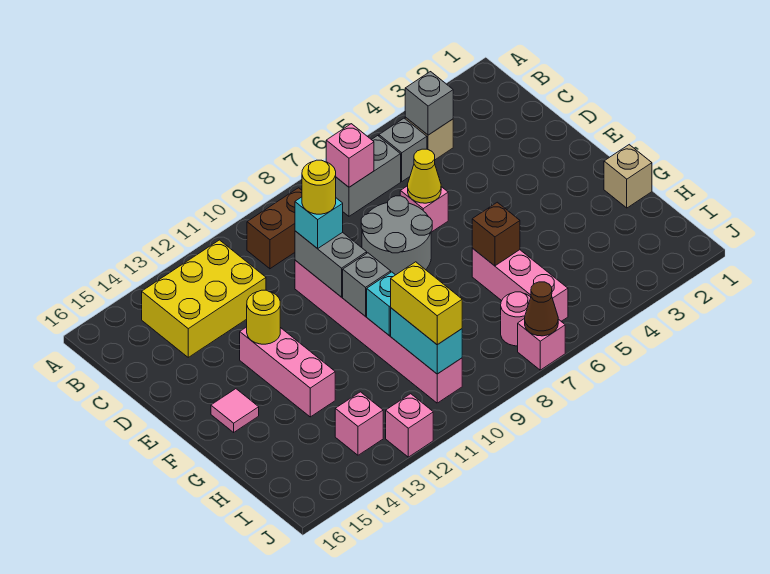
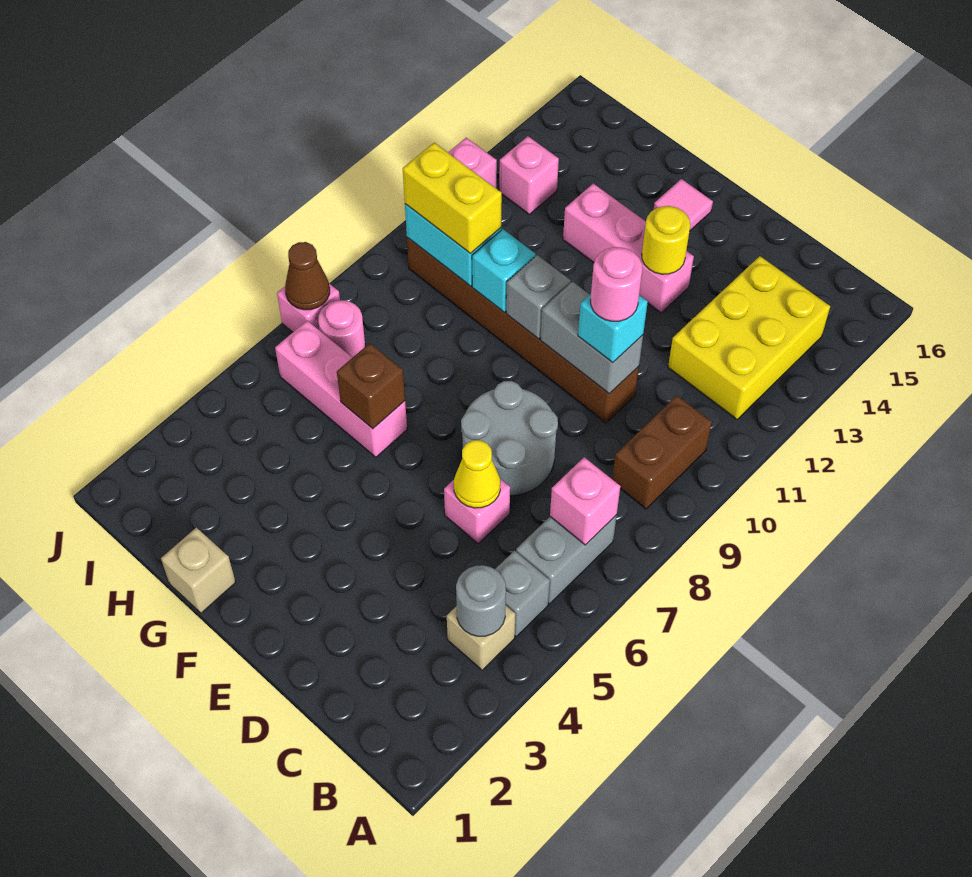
grey 1x1 brick [405,72,453,135] -> grey 1x1 round brick [456,565,506,636]
pink 1x6 brick [295,260,462,403] -> brown 1x6 brick [407,237,639,423]
yellow 1x1 round brick [302,160,336,214] -> pink 1x1 round brick [591,247,642,321]

